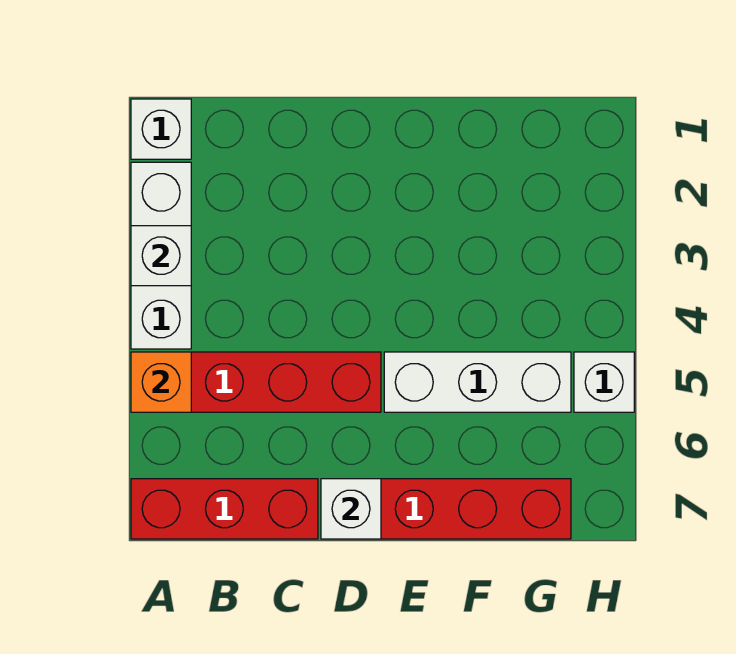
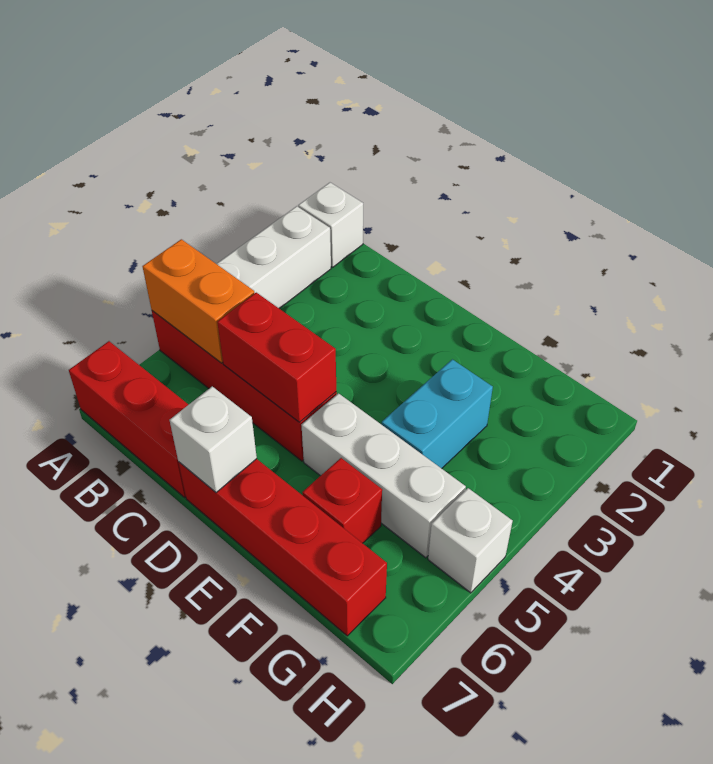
white 1x1 brick [131,226,191,286] -> none
orange 1x1 brick [131,352,191,412] -> orange 1x2 brick [143,239,255,363]
none -> red 1x2 brick [217,293,336,423]
none -> cyan 1x2 brick [382,359,493,468]
none -> red 1x1 brick [302,458,382,543]

